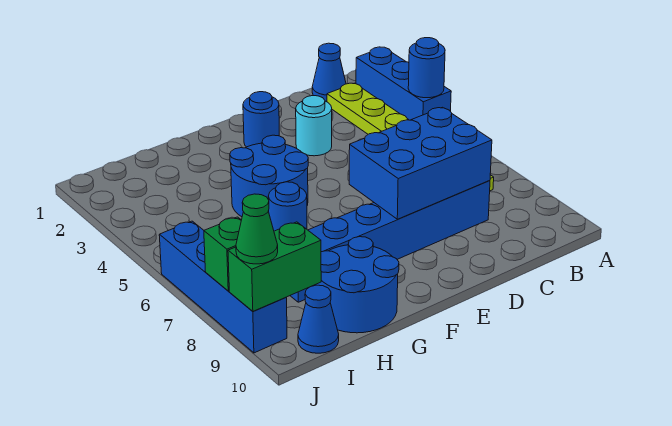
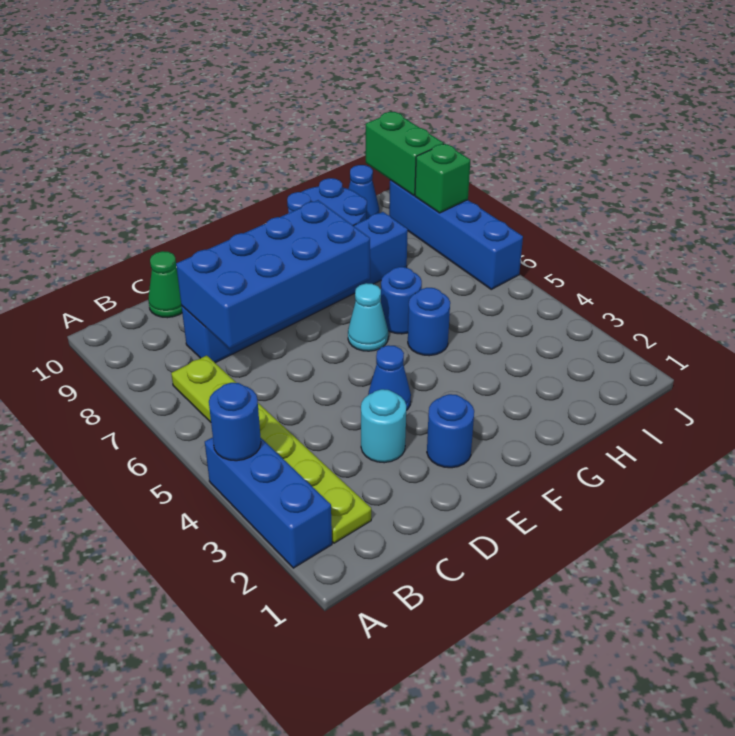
blue 1x1 cone [312,43,346,101] -> blue 1x1 cone moved to [368,345,411,410]
blue 2x3 brick [349,107,492,219] -> blue 2x4 brick [176,200,370,348]
blue 2x2 round brick [230,135,308,217] -> blue 1x1 round brick [408,288,450,356]
none -> cyan 1x1 cone [348,283,388,351]
green 1x2 brick [228,222,321,311] -> green 1x2 brick turned to [366,112,444,195]
green 1x1 cone [236,194,278,264] -> green 1x1 cone moved to [148,251,182,318]

